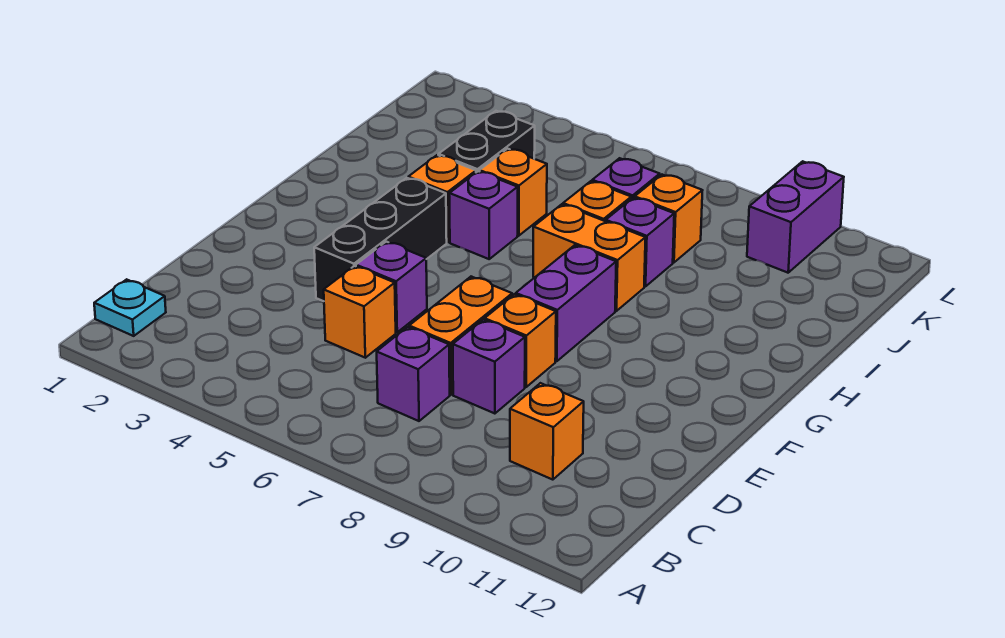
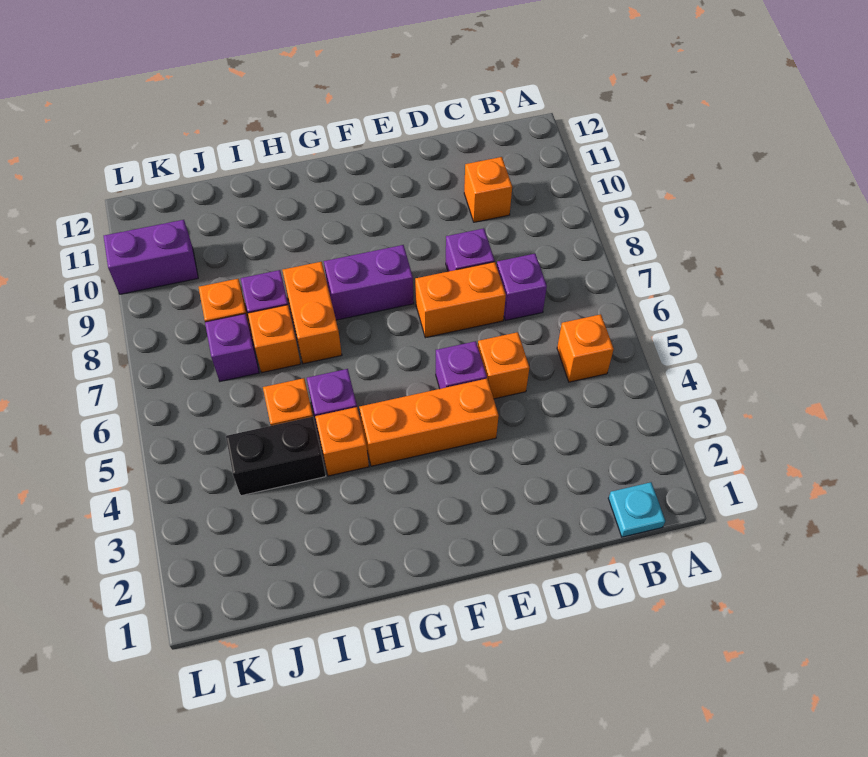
black 1x3 brick [314,178,447,301] -> orange 1x3 brick [359,379,499,466]
orange 1x1 brick [485,294,556,387] -> orange 1x1 brick moved to [557,314,614,382]

